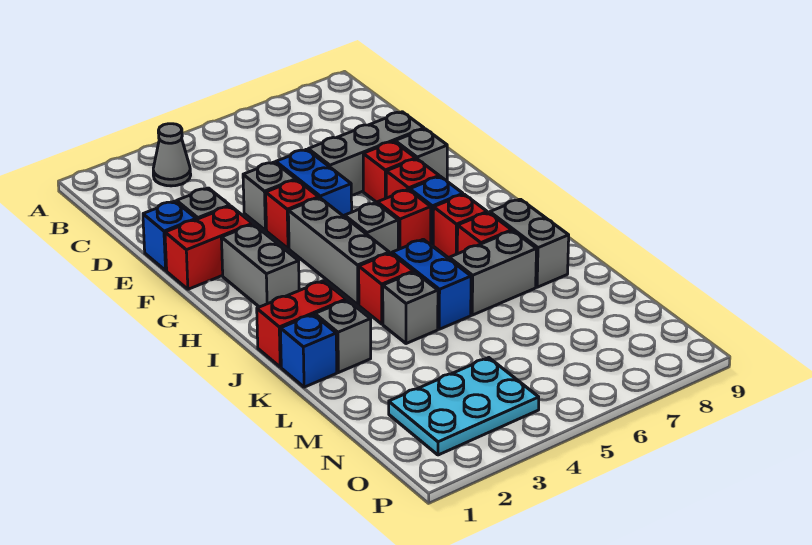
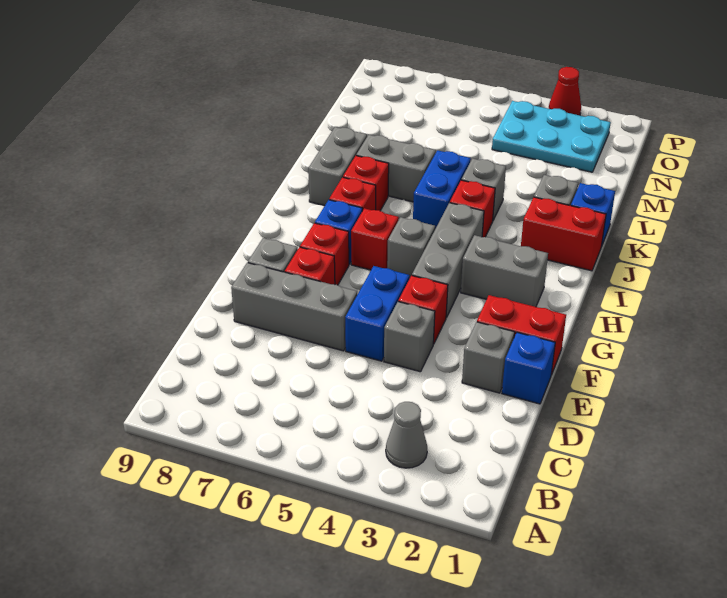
grey 1x2 brick [221,224,299,307] -> grey 1x2 brick turned to [461,235,548,307]
none -> red 1x1 cone [549,67,581,115]

